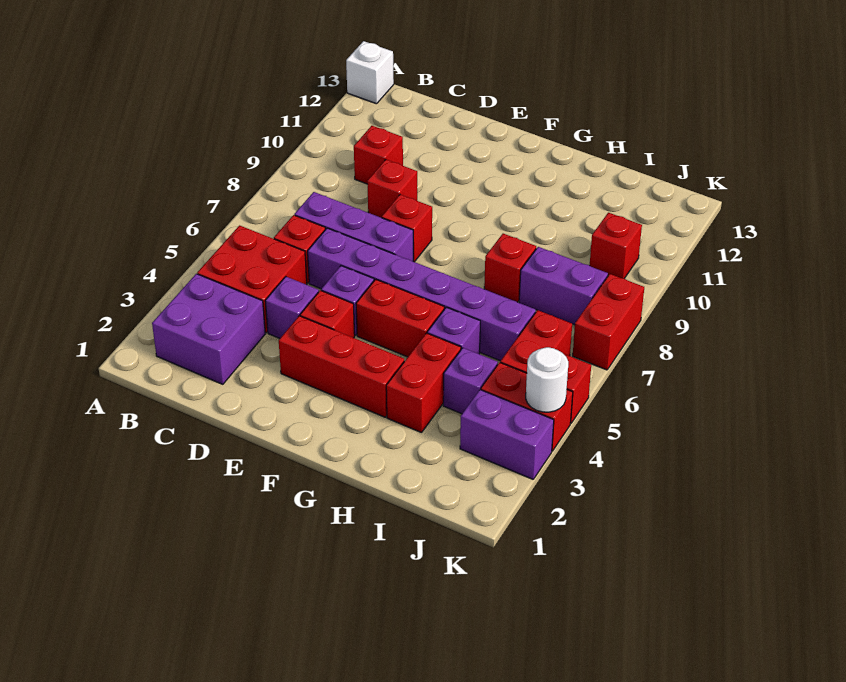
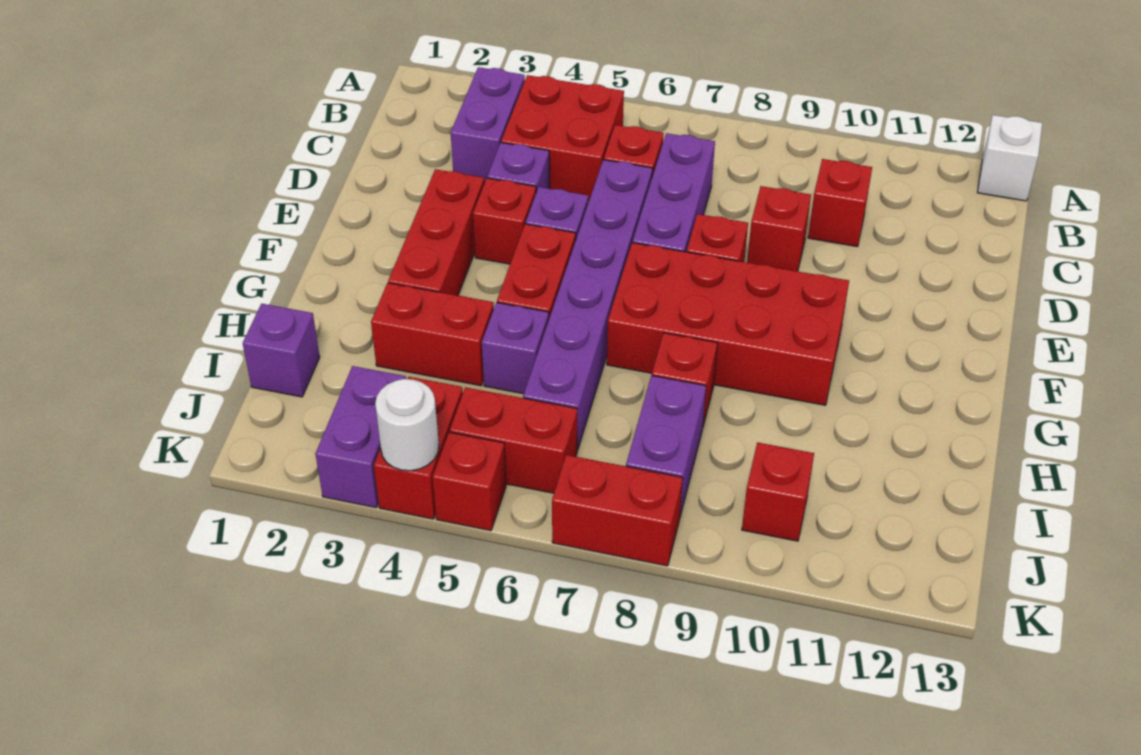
purple 2x2 brick [152,274,265,384] -> purple 1x2 brick [451,67,525,183]
none -> red 2x4 brick [607,243,849,405]
purple 1x1 brick [443,348,498,414] -> purple 1x1 brick moved to [243,304,320,397]

